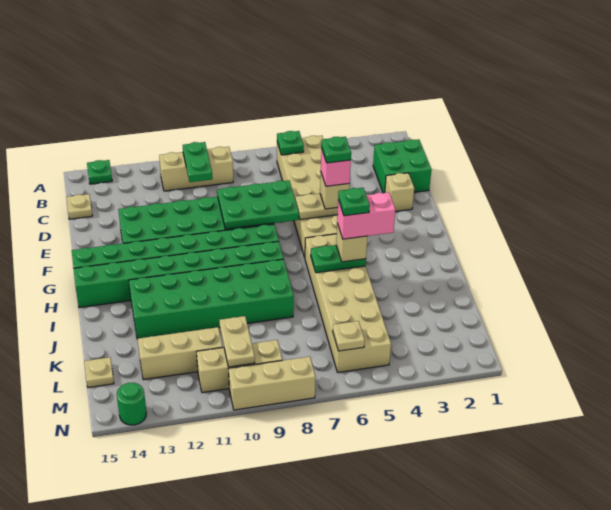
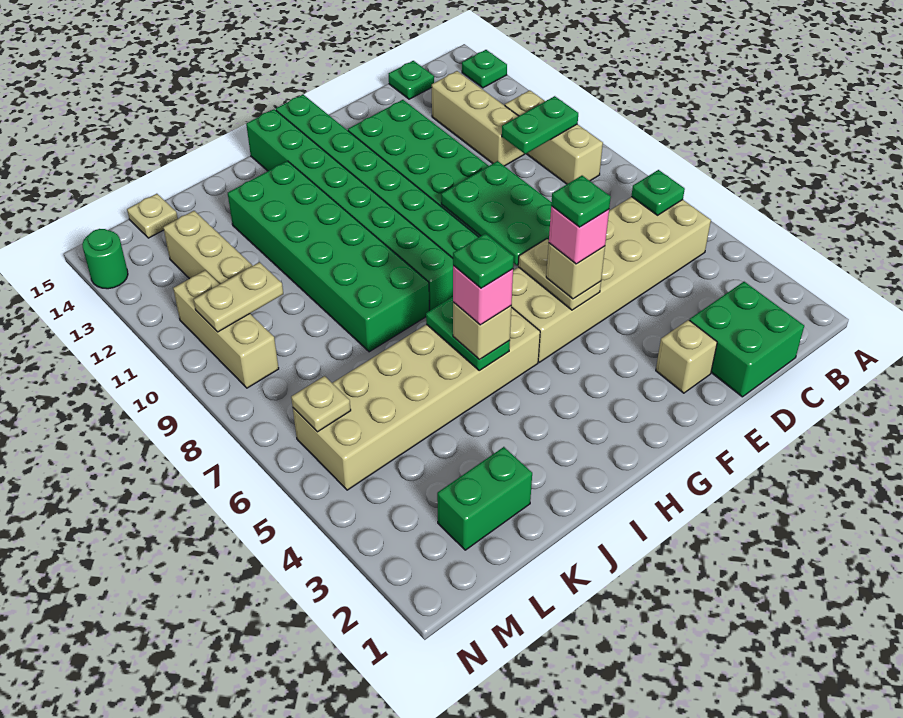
tan 1x1 plate [66,194,92,219] -> green 1x1 plate [389,61,434,99]
pink 1x2 brick [337,192,395,239] -> pink 1x1 brick [453,266,513,325]
none -> green 1x2 brick [437,447,532,550]
tan 1x3 brick [229,357,316,410] -> tan 1x3 brick moved to [432,71,524,166]

